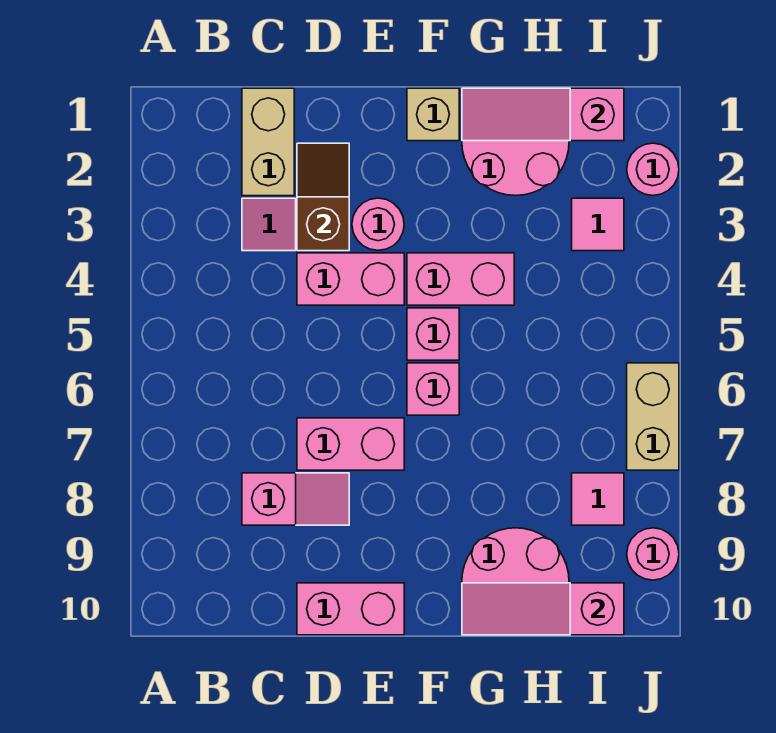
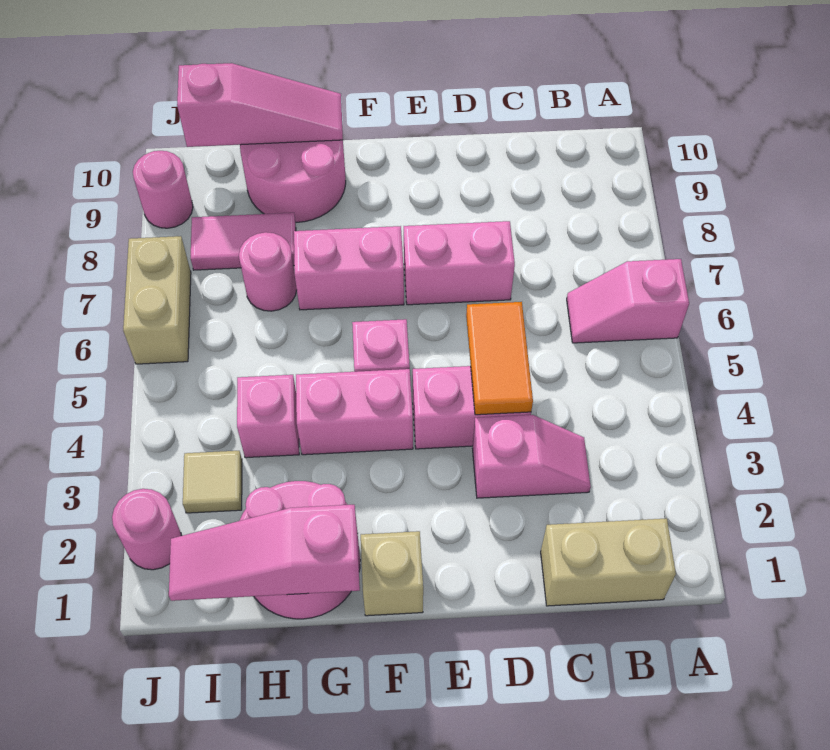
tan 1x2 brick [242,88,294,196] -> tan 1x2 brick turned to [541,518,676,606]
pink 1x2 slope [242,473,349,525] -> pink 1x2 slope moved to [567,259,689,343]
brown 1x2 slope [297,143,349,251] -> none
none -> orange 1x2 tile [466,302,533,415]
pink 1x2 brick [297,583,404,635] -> pink 1x2 brick moved to [294,226,404,310]
pink 1x1 round brick [352,198,404,250] -> pink 1x1 round brick moved to [239,232,297,311]
pink 1x1 brick [407,363,459,415] -> pink 1x1 brick moved to [237,375,299,458]
pink 1x3 slope [462,88,624,141] -> pink 1x3 slope turned to [169,505,360,601]
pink 1x1 tile [572,198,624,251] -> tan 1x1 tile [183,451,242,513]
pink 1x1 tile [572,473,624,525] -> pink 1x2 tile [190,213,296,270]

